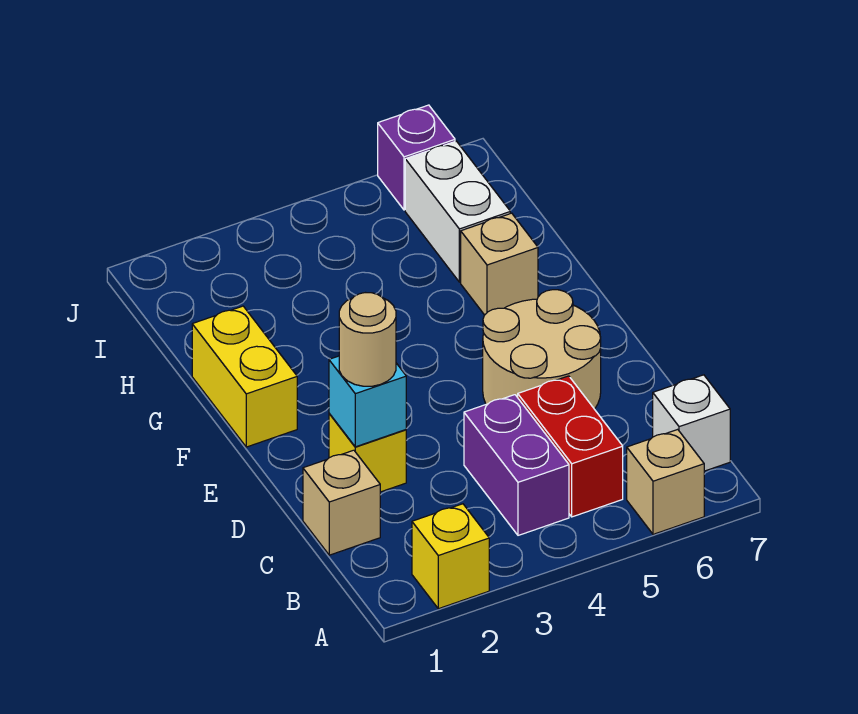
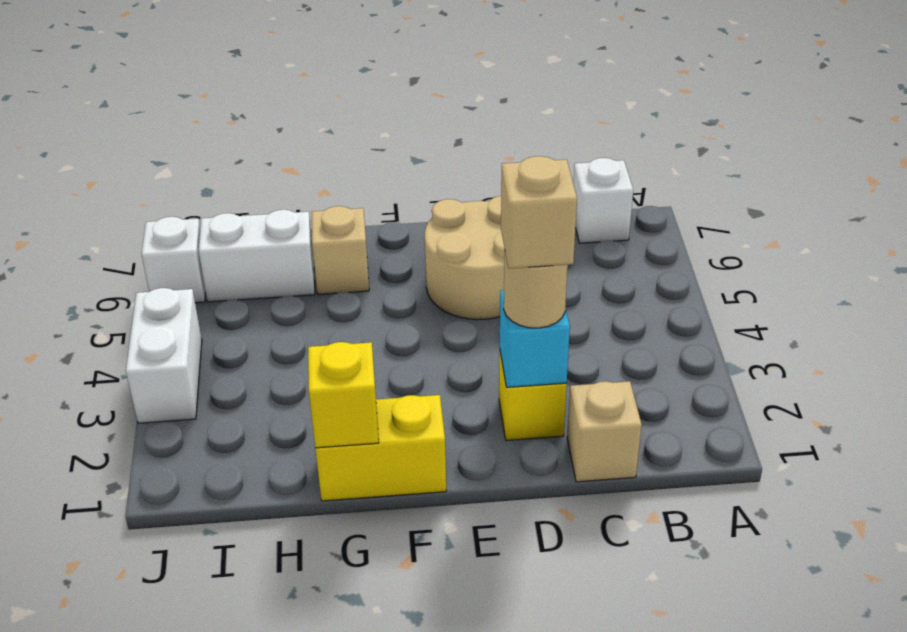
yellow 1x1 brick [412,504,489,609] -> yellow 1x1 brick moved to [308,342,379,448]
tan 1x1 brick [627,429,704,534] -> tan 1x1 brick moved to [501,156,577,269]
purple 1x2 brick [464,395,569,535] -> none
red 1x2 brick [518,376,623,517] -> none
none -> white 1x2 brick [126,288,202,423]
purple 1x1 brick [378,105,455,210] -> white 1x1 brick [141,217,206,303]

